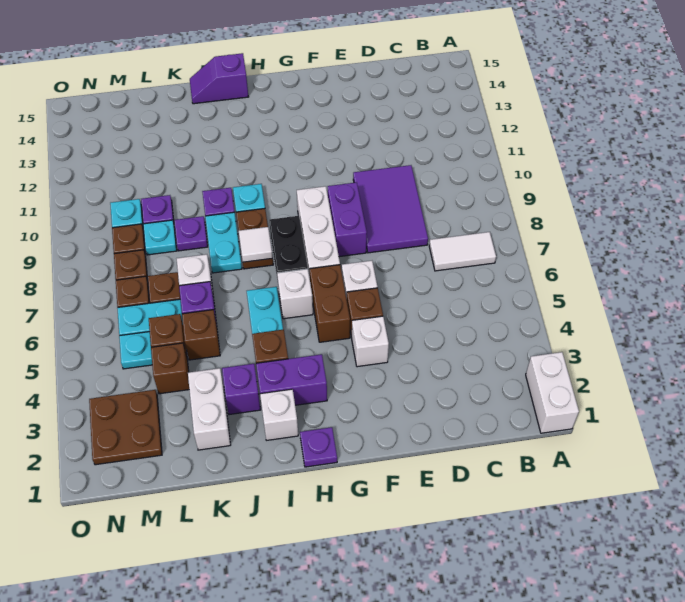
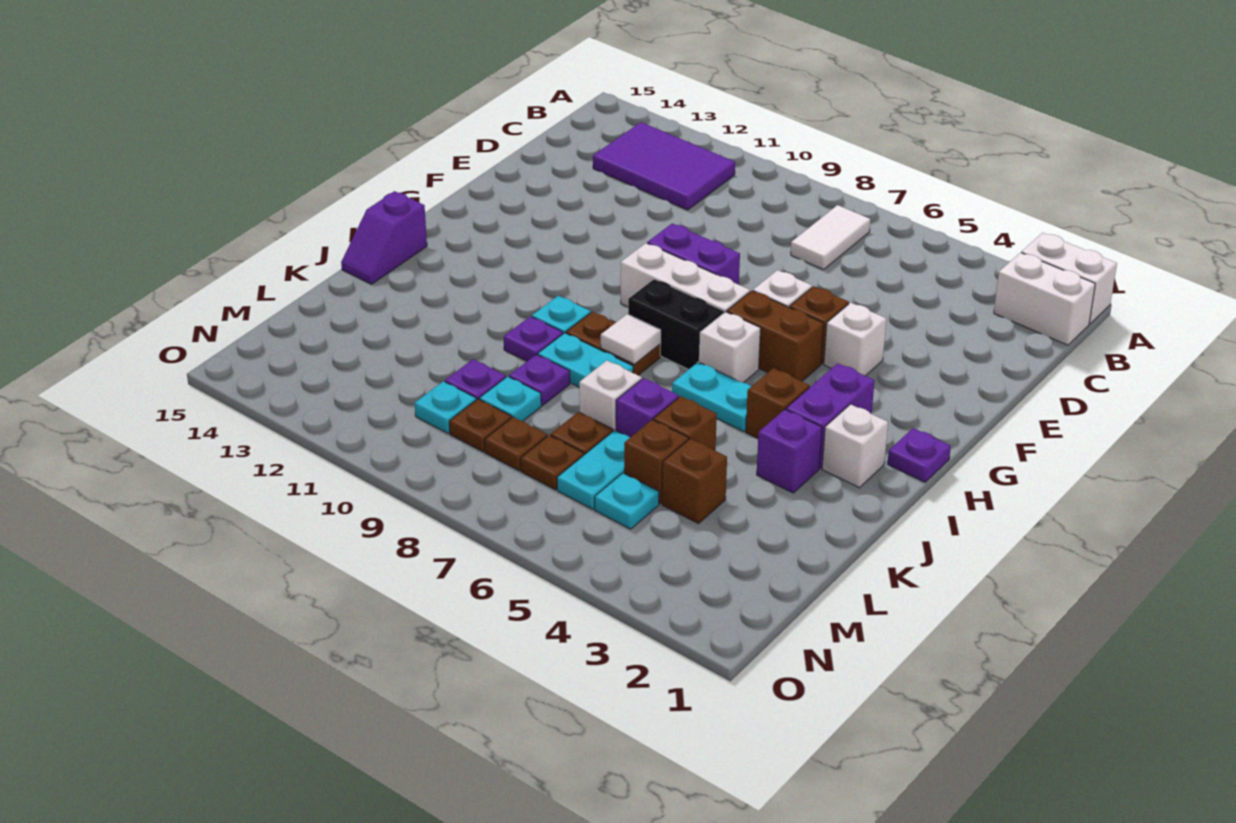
purple 2x3 tile [353,165,428,253] -> purple 2x3 tile moved to [593,122,735,210]
white 1x2 brick [188,368,230,450] -> white 1x2 brick moved to [994,253,1095,345]
brown 2x2 plate [89,390,162,465] -> none

